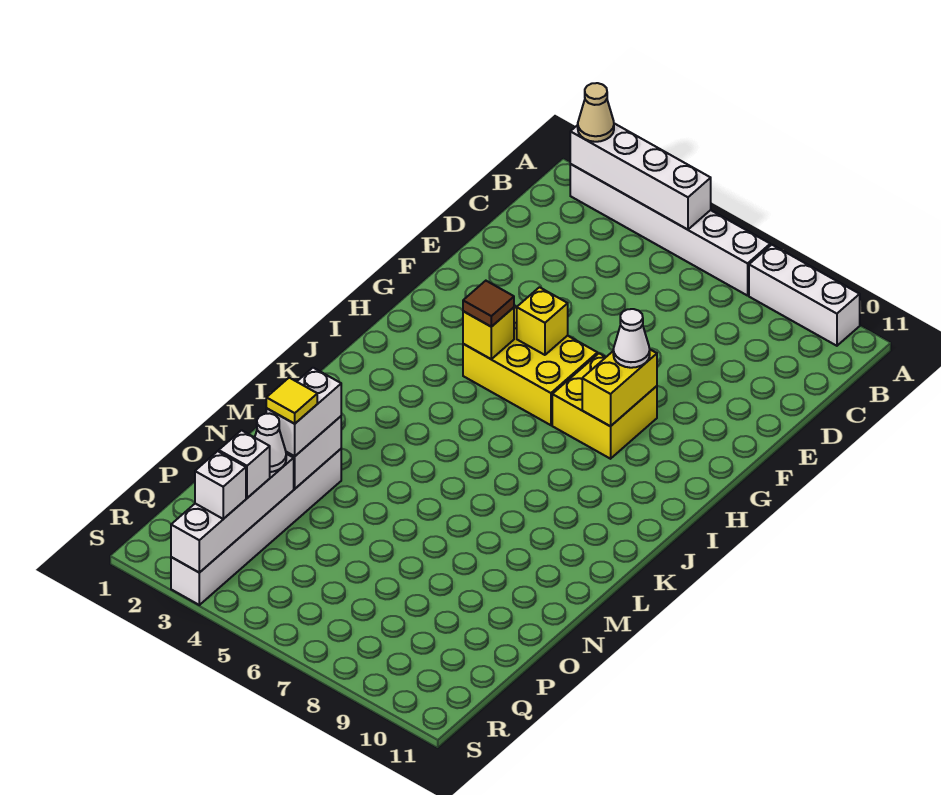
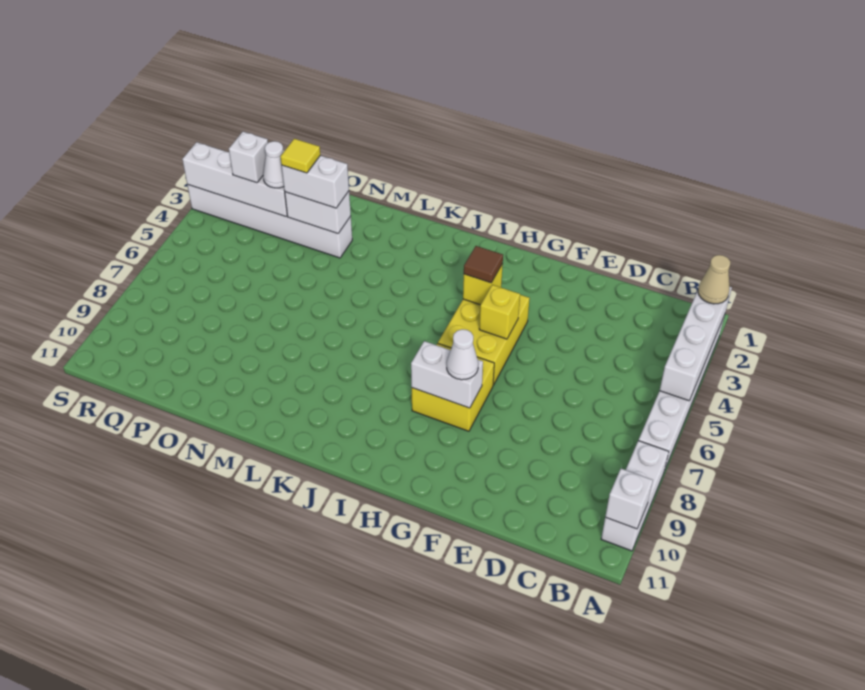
yellow 1x2 brick [582,350,657,426] -> white 1x2 brick [411,341,483,408]
white 1x1 brick [195,451,246,519] -> white 1x1 brick moved to [605,469,653,529]

